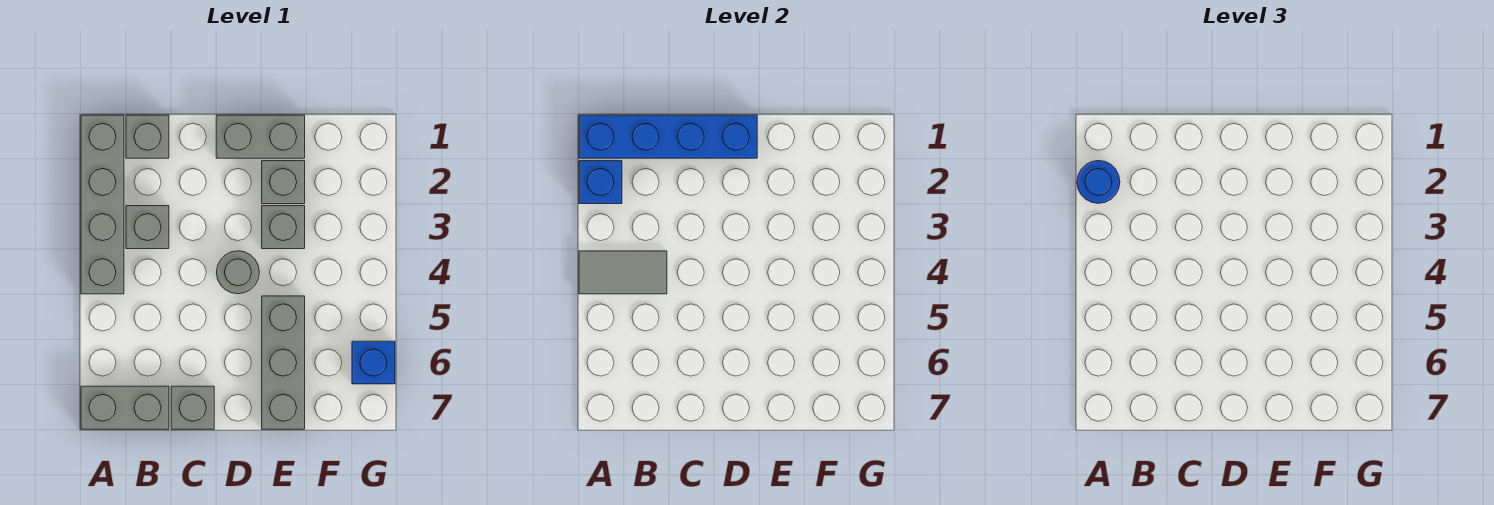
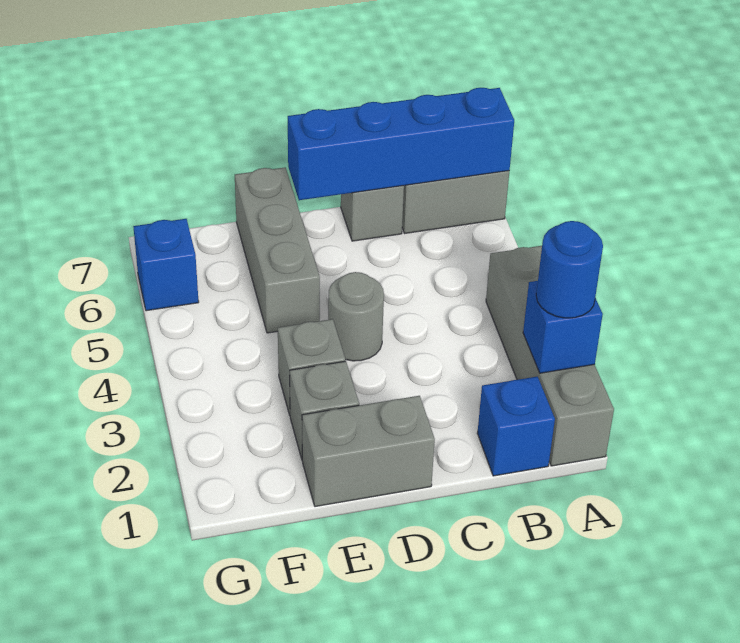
blue 1x4 brick [579,115,757,158] -> blue 1x4 brick moved to [288,88,514,200]
grey 1x2 tile [579,251,667,294] -> none
grey 1x1 brick [126,115,169,158] -> blue 1x1 brick [477,377,555,476]
grey 1x1 brick [126,206,169,249] -> none

